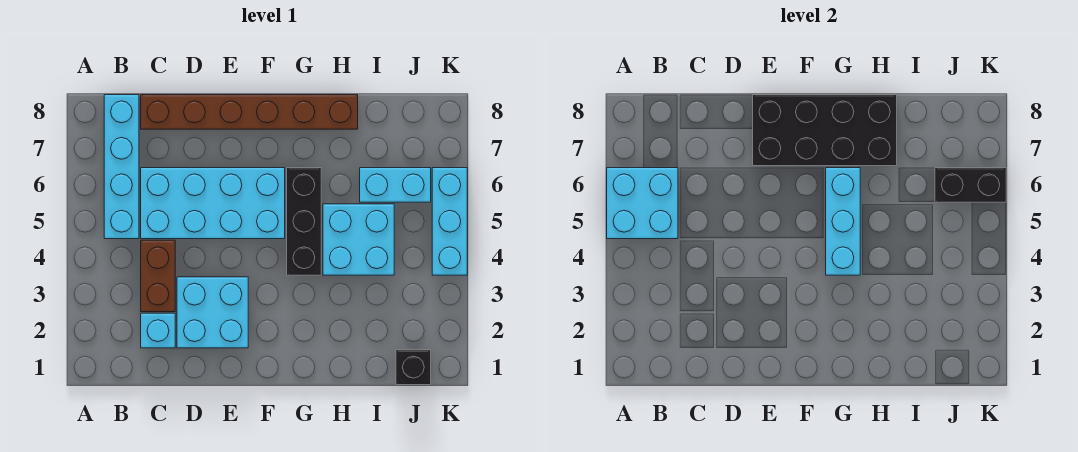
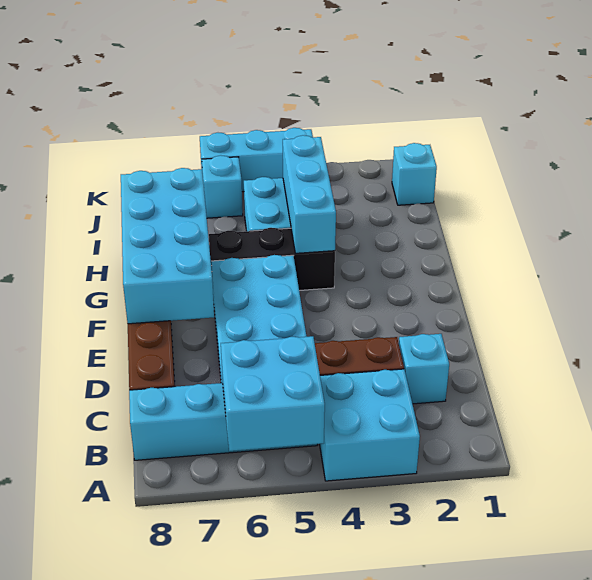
cyan 2x2 brick [177,277,248,348] -> cyan 2x2 brick moved to [320,369,420,481]
black 2x4 brick [753,95,897,166] -> cyan 2x4 brick [121,168,214,324]
cyan 1x3 brick [826,168,860,275] -> cyan 1x3 brick turned to [283,135,336,253]
cyan 1x2 brick [360,168,431,202] -> cyan 1x1 brick [202,155,243,218]
black 1x1 brick [396,350,431,385] -> cyan 1x1 brick [392,143,437,205]
black 1x2 brick [935,168,1006,202] -> none

